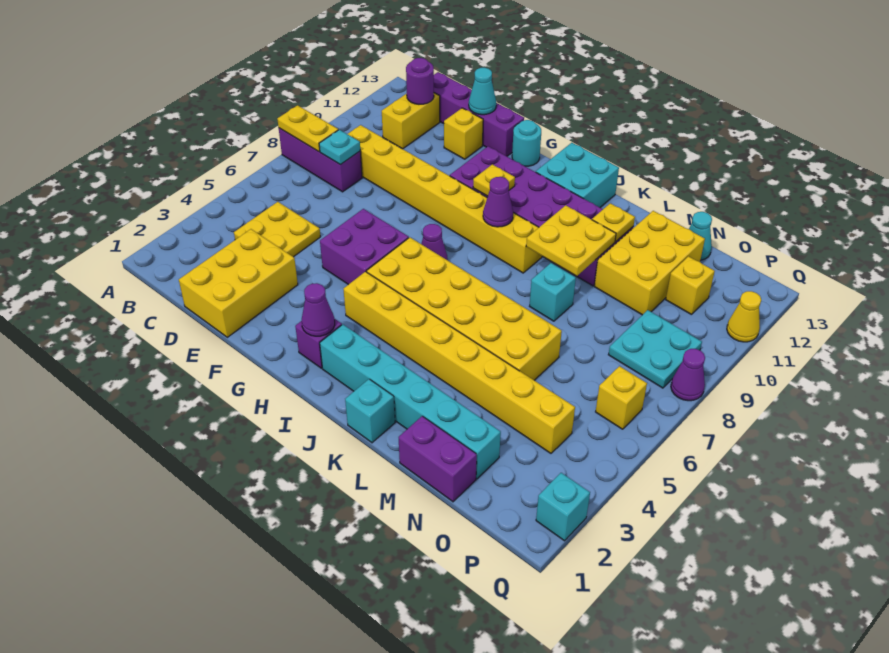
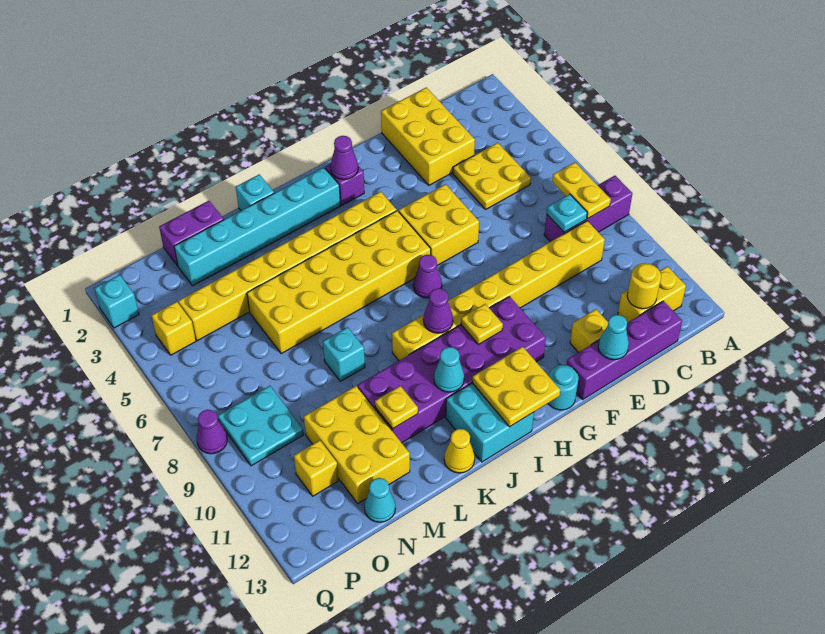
yellow 1x2 plate [277,105,338,152] -> yellow 1x2 plate turned to [552,162,611,219]
yellow 1x2 brick [382,93,440,149] -> yellow 1x2 brick turned to [618,266,686,323]
purple 1x1 round brick [406,58,434,104] -> yellow 1x1 round brick [627,263,661,309]
purple 2x2 brick [320,209,409,285] -> yellow 2x2 brick [399,184,479,265]
none -> cyan 1x1 cone [434,347,464,392]
yellow 2x2 plate [526,205,616,276] -> yellow 2x2 plate moved to [472,347,560,427]
yellow 1x1 brick [596,366,647,429] -> yellow 1x1 brick moved to [151,302,196,355]
yellow 1x1 cone [727,291,761,342] -> yellow 1x1 cone moved to [444,429,475,473]

